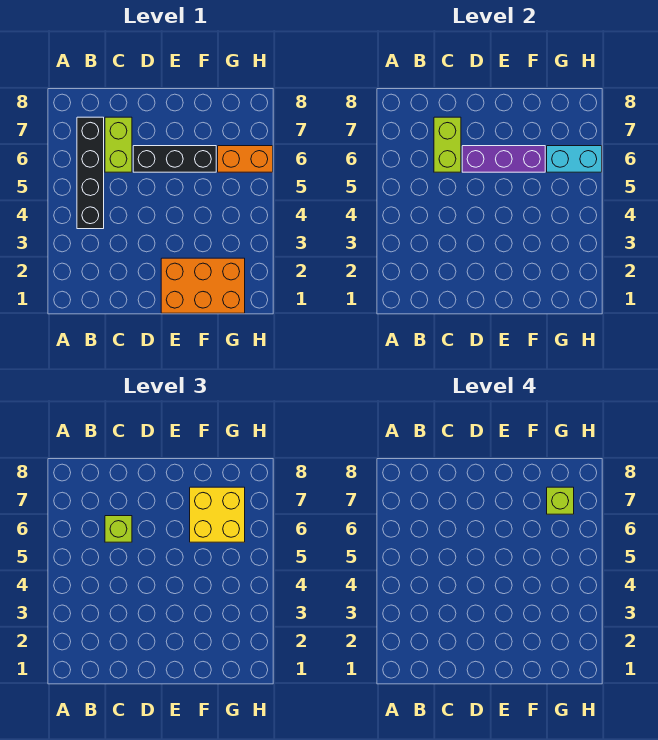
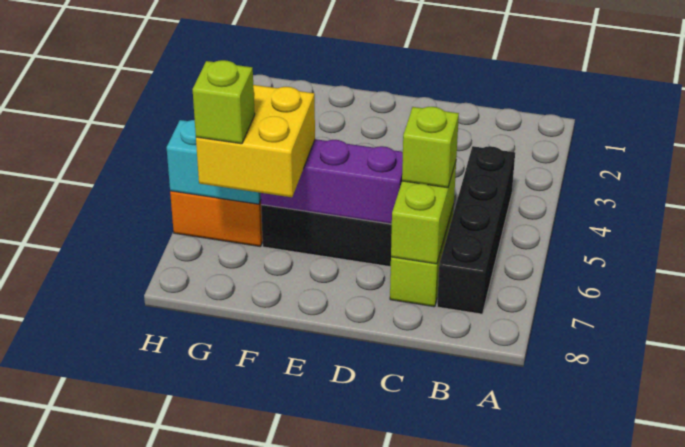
orange 2x3 brick [161,258,245,313] -> none

